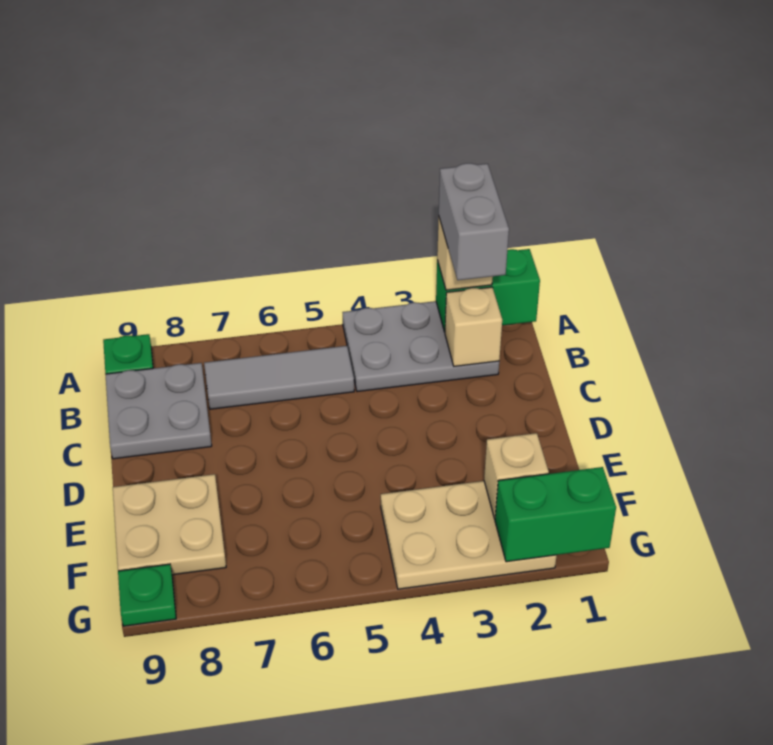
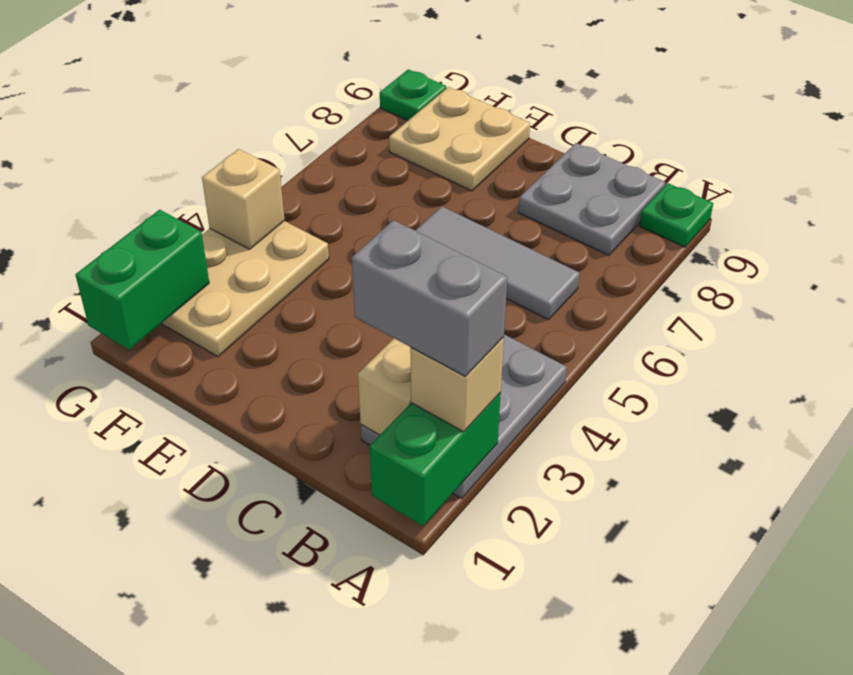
grey 1x3 tile [204,346,354,409] -> grey 1x3 tile turned to [415,206,580,320]
tan 1x1 brick [484,433,549,519] -> tan 1x1 brick moved to [202,149,285,249]

